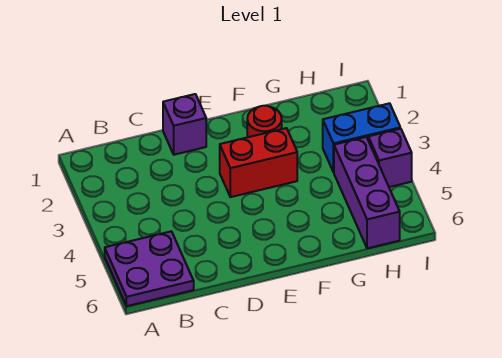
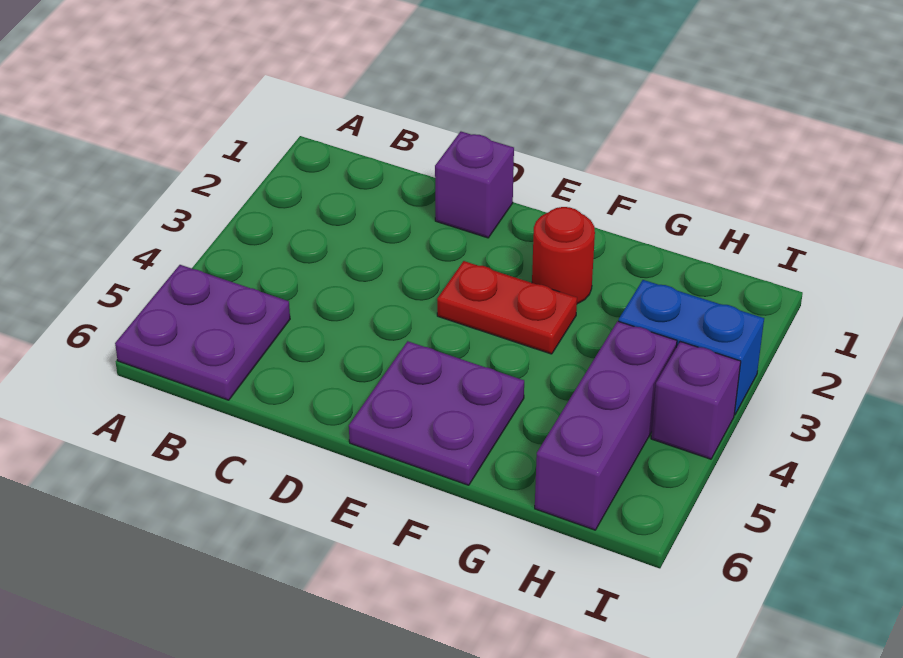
red 1x2 brick [220,128,297,197] -> red 1x2 plate [437,261,577,354]
none -> purple 2x2 plate [349,341,524,485]

